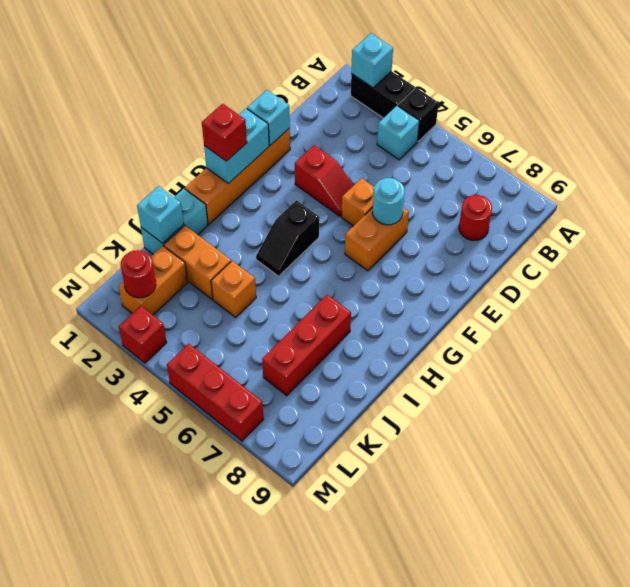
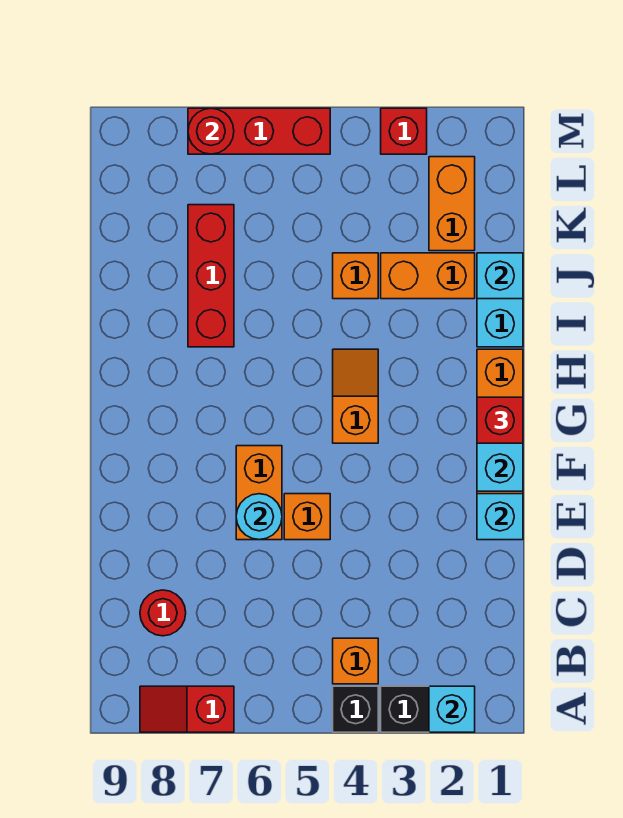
cyan 1x1 brick [377,106,419,160] -> orange 1x1 brick [333,638,378,684]
red 1x2 slope [295,145,353,216] -> red 1x2 slope moved to [140,686,234,732]
black 1x2 slope [256,200,319,276] -> orange 1x2 slope [333,349,378,443]
red 1x1 round brick [121,250,156,298] -> red 1x1 round brick moved to [188,108,234,154]

